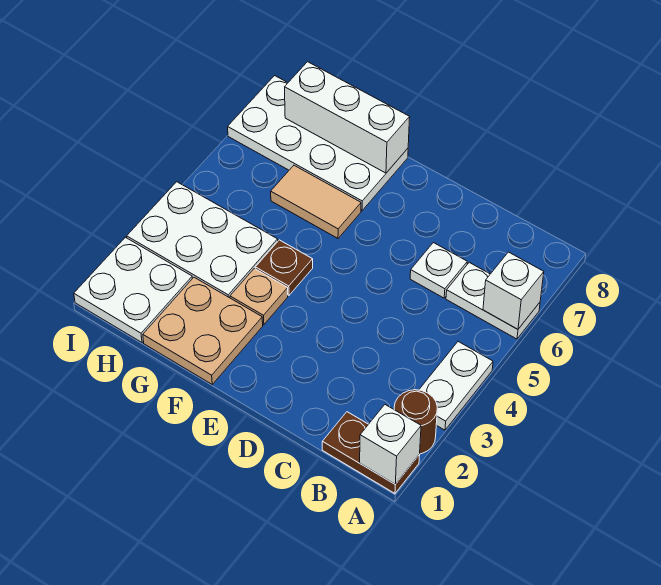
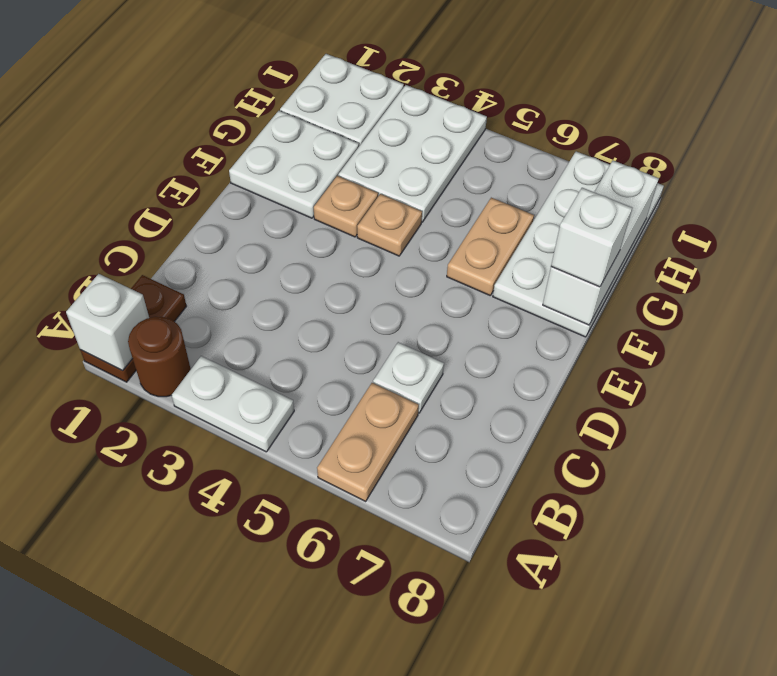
white 1x2 plate [446,262,540,339] -> tan 1x2 plate [317,383,419,501]
white 1x1 brick [483,252,544,329] -> white 1x1 brick moved to [551,188,632,287]
tan 2x2 plate [143,277,263,384] -> white 2x2 plate [229,111,359,218]
brown 1x1 plate [255,240,313,295] -> tan 1x1 plate [357,194,422,256]
tan 1x2 tile [271,165,361,238] -> tan 1x2 plate [447,198,534,296]

